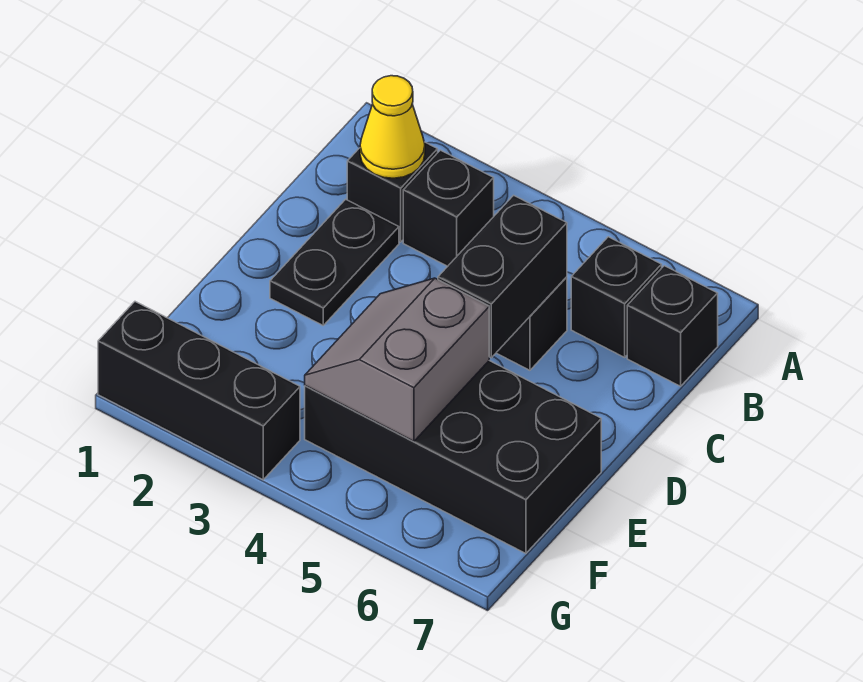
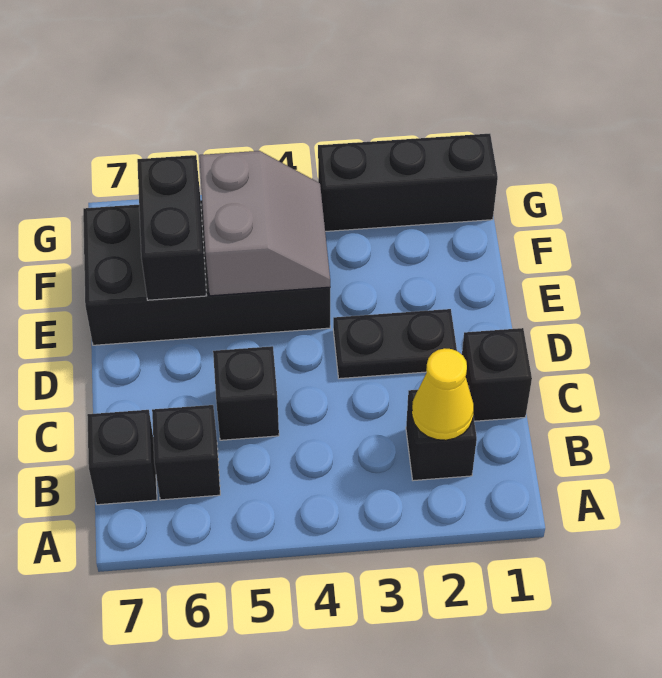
black 1x1 brick [403,150,494,266] -> black 1x1 brick moved to [462,328,532,421]
black 1x2 plate [270,199,399,325] -> black 1x2 plate turned to [333,309,457,379]
black 1x2 brick [438,195,567,358] -> black 1x2 brick moved to [137,155,207,300]

